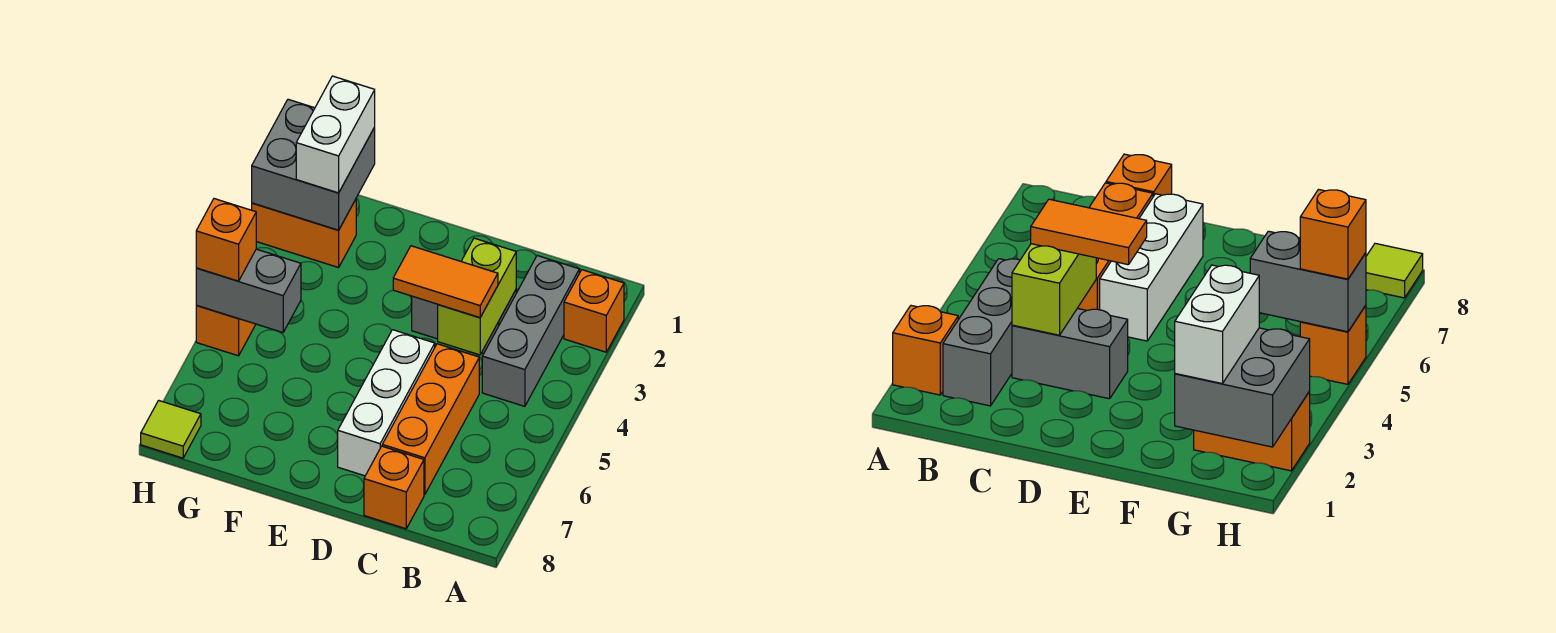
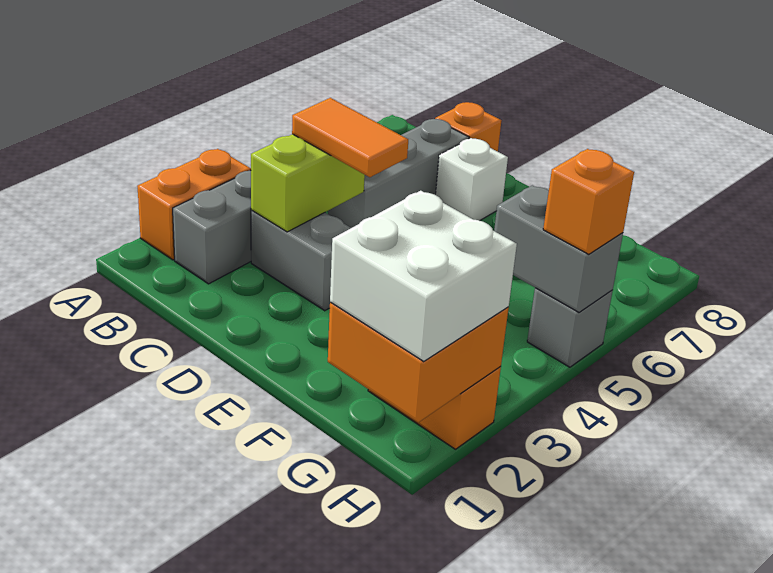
orange 1x1 brick [564,270,624,352] -> orange 1x2 brick [137,149,251,260]
orange 1x3 brick [382,344,479,495] -> grey 1x3 brick [328,119,469,228]
white 1x3 brick [338,330,435,476] -> white 1x1 brick [436,138,508,221]
grey 2x2 brick [252,99,375,230] -> orange 2x2 brick [328,302,509,422]
white 1x2 brick [296,76,375,193] -> white 2x2 brick [330,191,517,361]
orange 1x1 brick [196,306,256,356] -> grey 1x1 brick [527,288,613,367]
lime 1x1 tile [141,400,201,458] -> none

